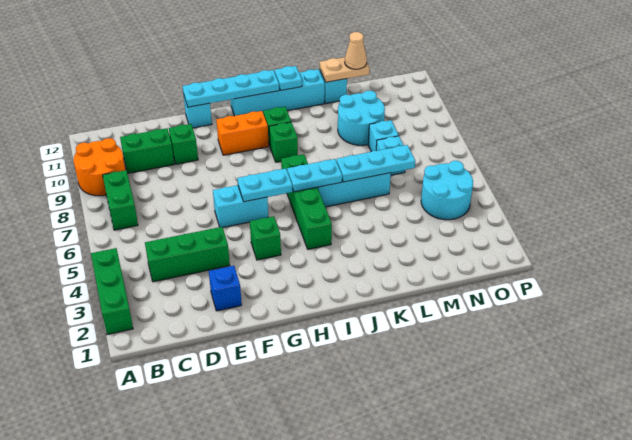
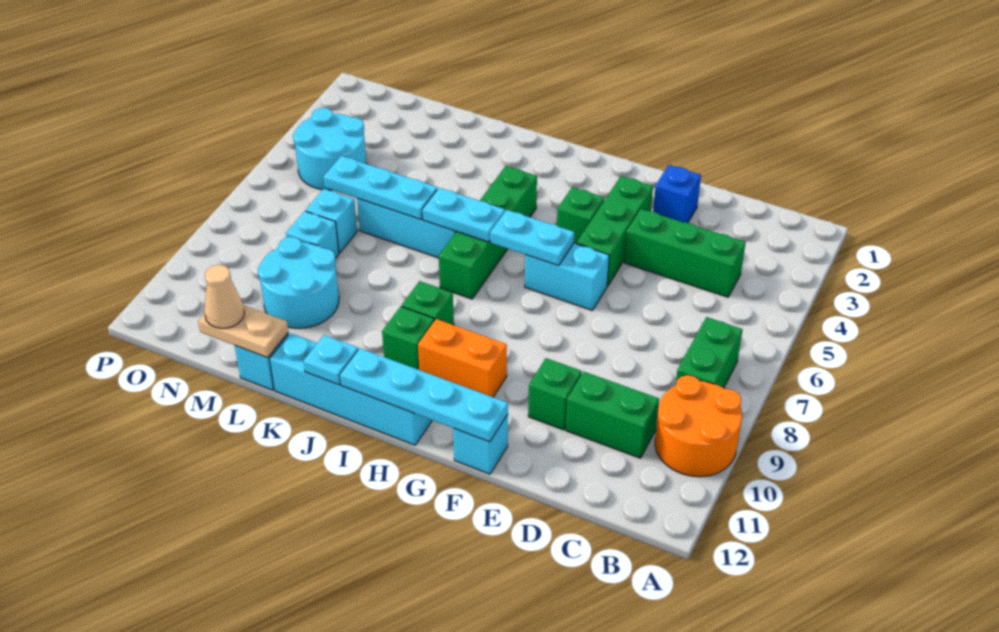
green 1x3 brick [91,248,133,335] -> green 1x3 brick moved to [576,176,653,286]

